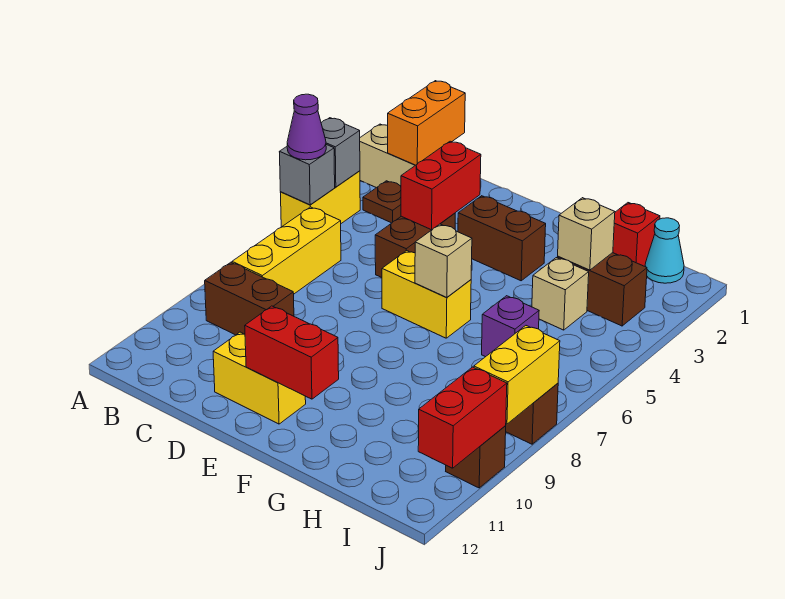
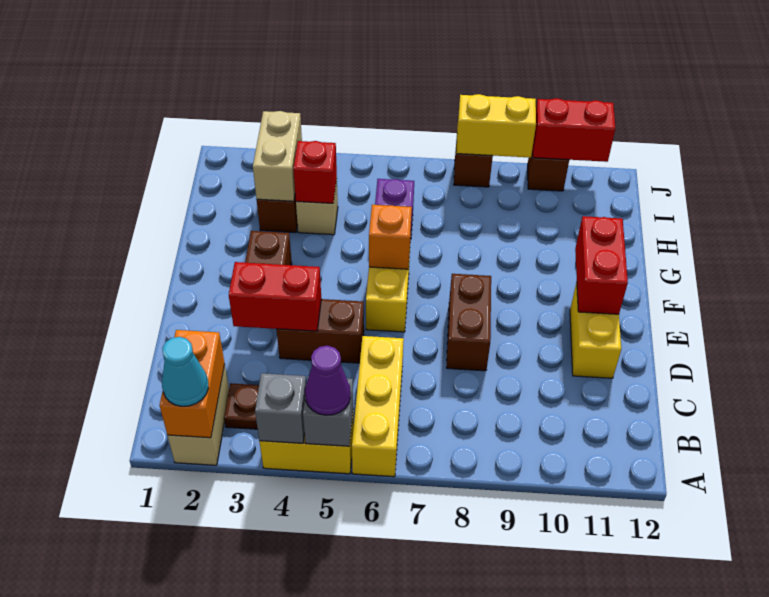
orange 1x2 brick [388,81,465,165] -> orange 1x2 brick turned to [160,330,225,438]
yellow 1x3 brick [232,207,341,294] -> yellow 1x3 brick turned to [352,336,404,477]
brown 1x2 brick [205,262,294,335] -> brown 1x2 brick moved to [446,274,491,371]
tan 1x1 brick [415,224,472,297] -> orange 1x1 brick [369,205,412,269]
red 1x1 brick [613,203,660,266] -> red 1x1 brick moved to [293,141,337,203]
tan 1x1 brick [558,198,615,270] -> tan 1x2 brick [253,111,302,201]
cyan 1x1 cone [645,218,684,283] -> cyan 1x1 cone moved to [162,337,208,406]

